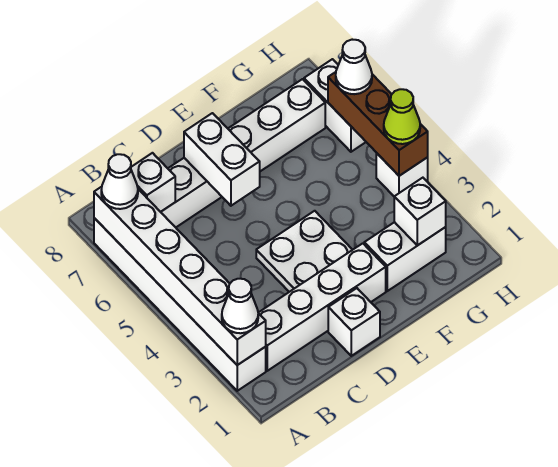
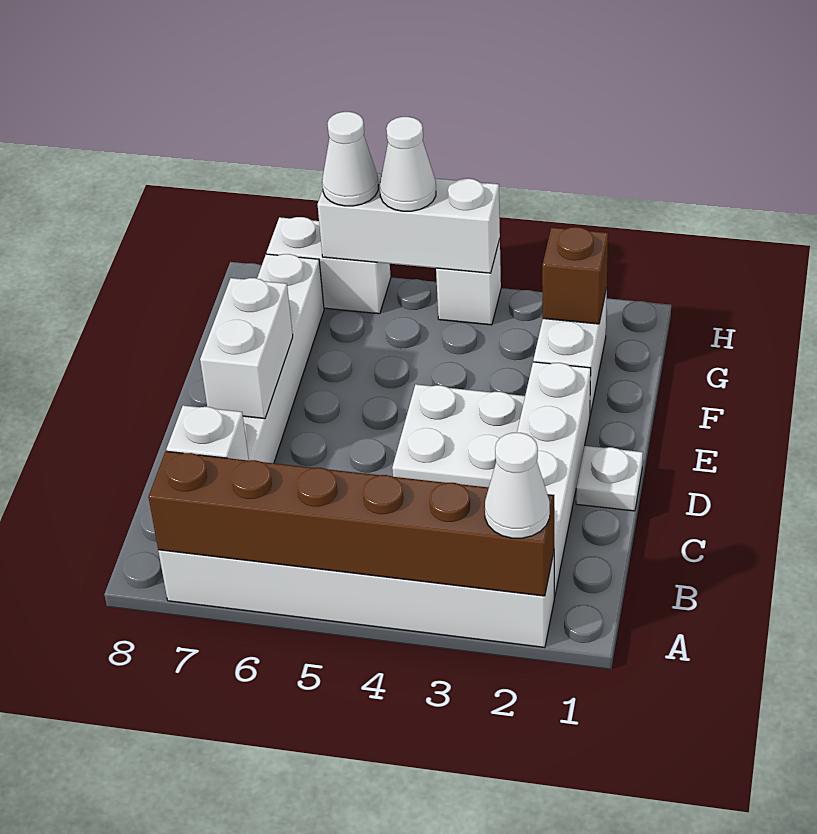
white 1x6 brick [94,187,266,365] -> brown 1x6 brick [149,451,554,596]
white 1x1 cone [101,154,138,209] -> white 1x1 cone moved to [380,117,436,211]
white 1x1 brick [328,288,380,356] -> white 1x1 plate [576,446,643,511]
white 1x2 brick [184,113,260,206] -> white 1x2 brick turned to [200,278,293,419]
white 1x1 brick [394,178,446,245] -> brown 1x1 brick [542,227,608,324]
brown 1x3 brick [328,72,428,176] -> white 1x3 brick [318,173,500,273]
lime 1x1 cone [384,89,420,144] -> none

